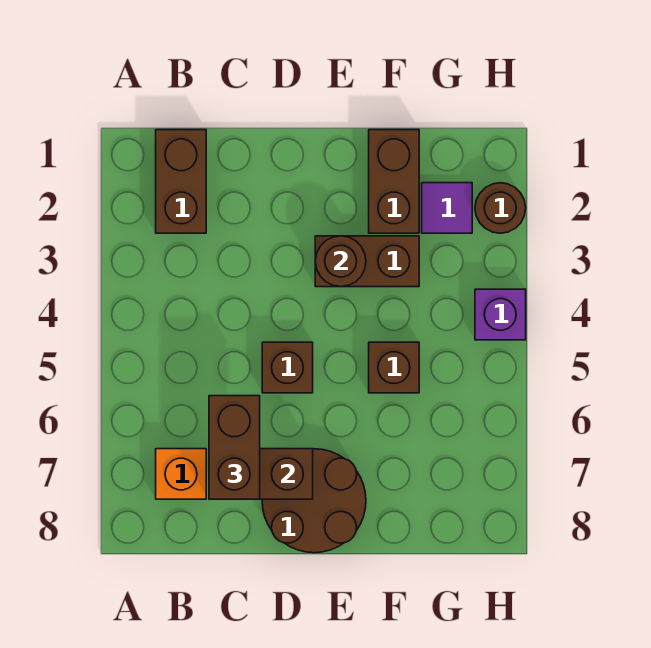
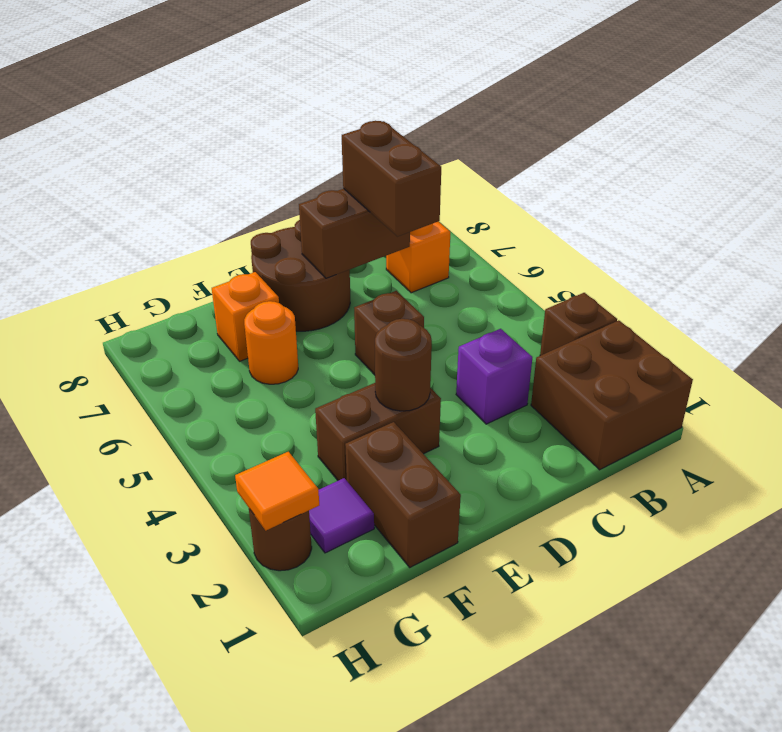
brown 1x2 brick [156,130,206,233] -> brown 2x2 brick [531,320,693,470]
brown 1x1 brick [369,342,419,393] -> brown 1x1 brick moved to [540,293,617,356]
none -> orange 1x1 round brick [244,301,298,384]
none -> orange 1x1 brick [212,272,279,361]
none -> orange 1x1 tile [235,452,319,530]
purple 1x1 brick [475,289,526,340] -> purple 1x1 brick moved to [456,329,532,424]

